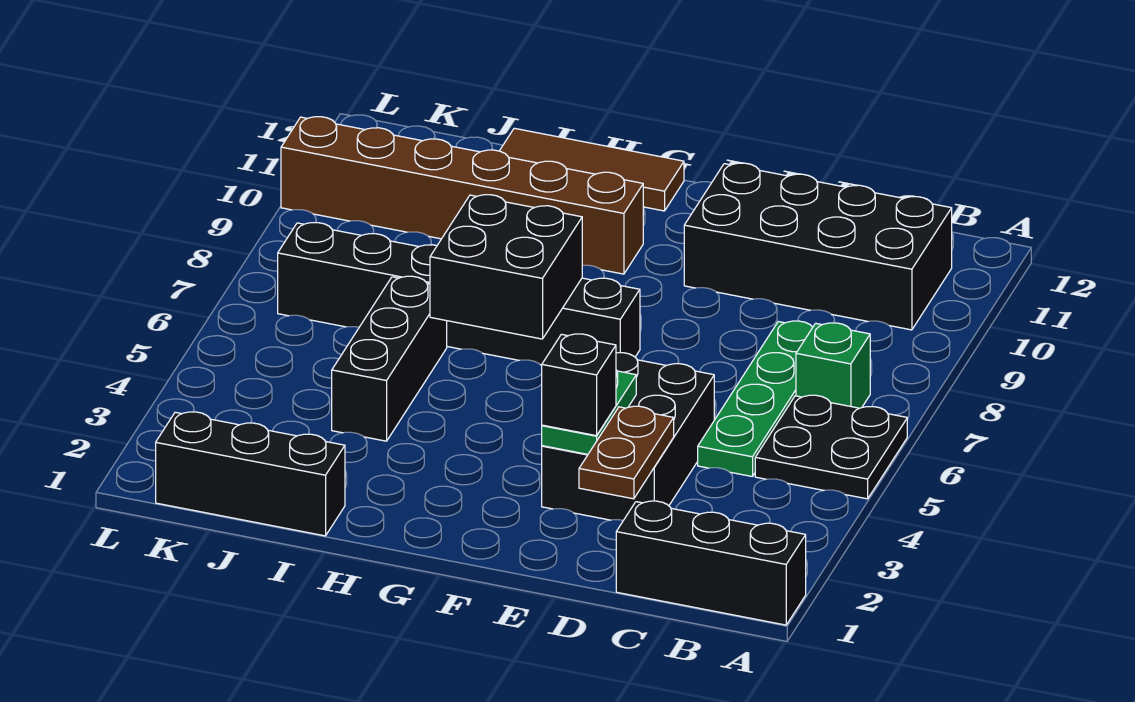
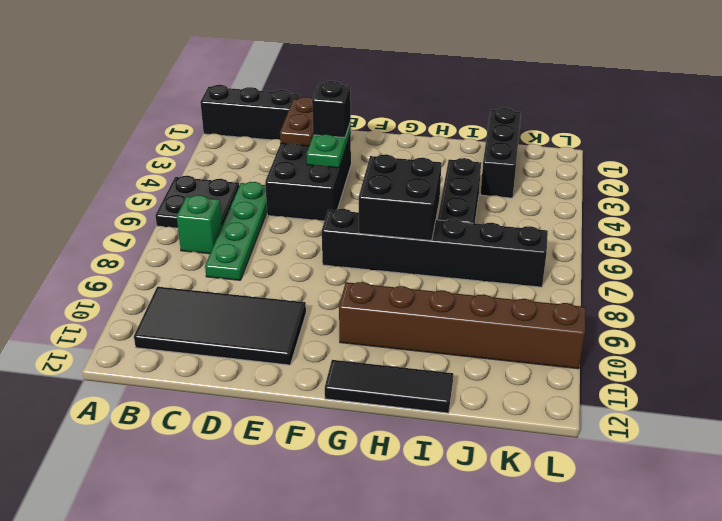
black 2x4 brick [684,163,952,330] -> black 2x4 tile [134,287,306,365]
brown 1x3 tile [500,128,684,211] -> black 1x3 tile [325,360,453,413]
black 1x3 brick [156,412,345,536] -> black 1x3 brick turned to [480,108,521,198]

